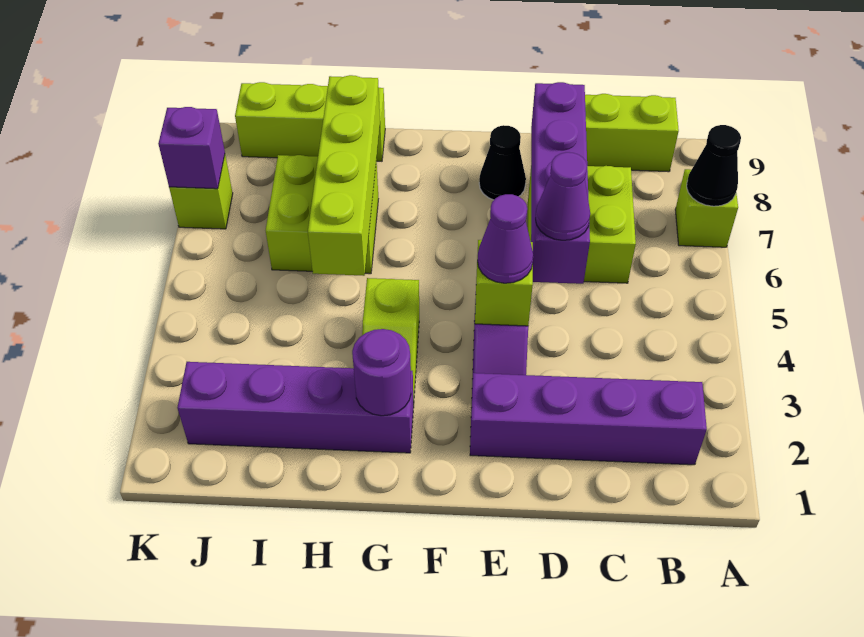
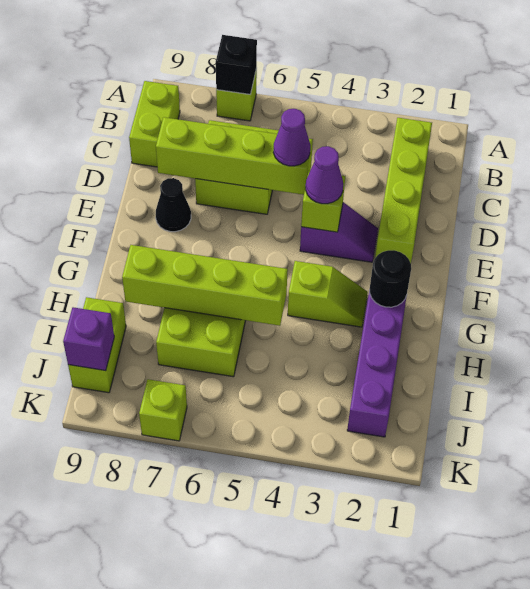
black 1x1 cone [687,125,741,206] -> black 1x1 brick [216,35,257,95]
purple 1x4 brick [470,373,707,465] -> lime 1x4 brick [375,118,432,263]
purple 1x4 brick [531,82,590,284] -> lime 1x4 brick [156,117,313,195]
purple 1x1 round brick [352,329,411,416] -> black 1x1 round brick [370,250,411,307]
lime 1x3 brick [235,82,385,161] -> lime 1x2 brick [68,297,126,393]
purple 1x1 brick [158,107,225,189] -> purple 1x1 brick moved to [63,307,114,371]

